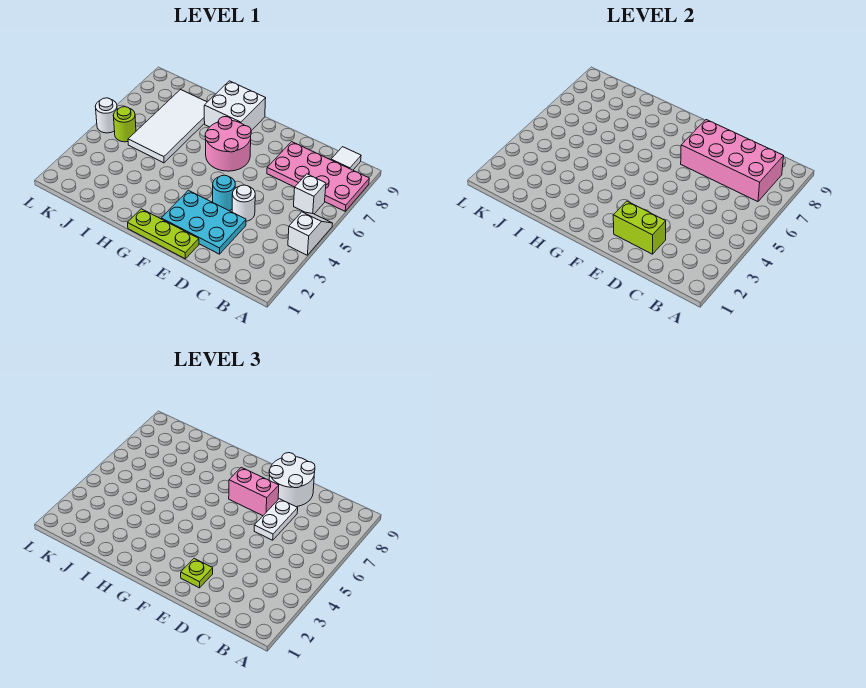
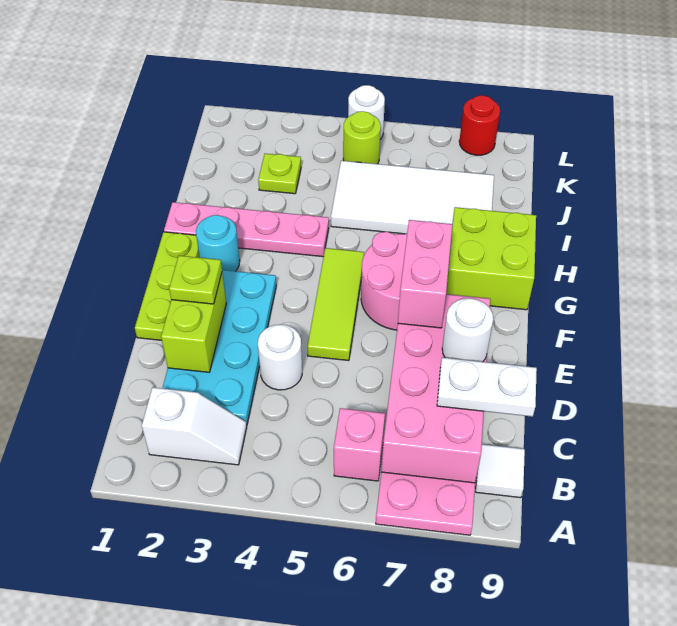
white 1x2 slope [288,212,333,255] -> white 1x2 slope moved to [142,387,247,465]
white 1x1 brick [294,174,326,214] -> pink 1x1 brick [334,408,385,481]
cyan 2x3 plate [161,190,246,254] -> cyan 2x4 plate [162,270,276,425]
white 1x2 plate [254,499,298,540] -> white 1x2 plate moved to [437,358,537,417]
white 2x2 round brick [269,453,315,507] -> white 1x1 round brick [442,298,493,362]
cyan 1x1 round brick [213,175,235,211] -> cyan 1x1 round brick moved to [196,215,240,271]
none -> lime 1x3 tile [307,248,364,361]
white 2x2 brick [204,81,266,131] -> lime 2x2 brick [446,207,536,310]
none -> pink 1x4 plate [164,202,329,257]
none -> lime 1x1 plate [258,154,301,194]
none -> red 1x1 round brick [459,95,500,155]

